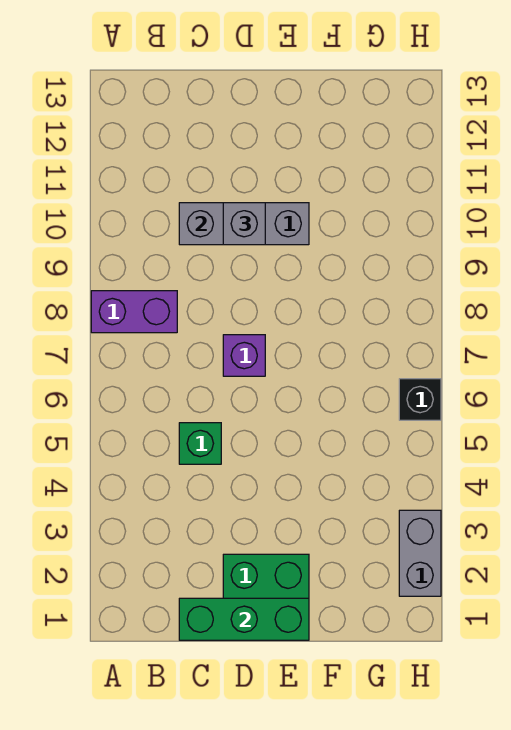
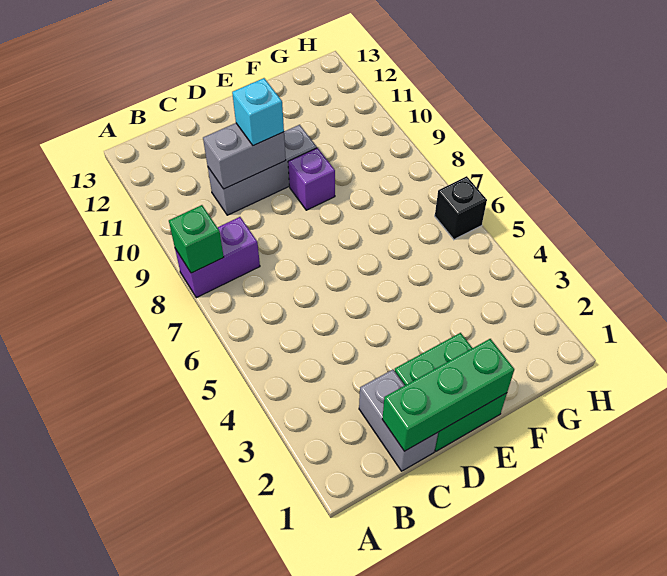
green 1x1 brick [179,423,221,464] -> green 1x1 brick moved to [169,205,224,273]
purple 1x1 brick [223,335,265,376] -> purple 1x1 brick moved to [288,148,335,210]
grey 1x1 brick [223,203,265,245] -> cyan 1x1 brick [232,78,284,146]
grey 1x2 brick [399,510,441,596] -> grey 1x2 brick moved to [359,370,438,471]

